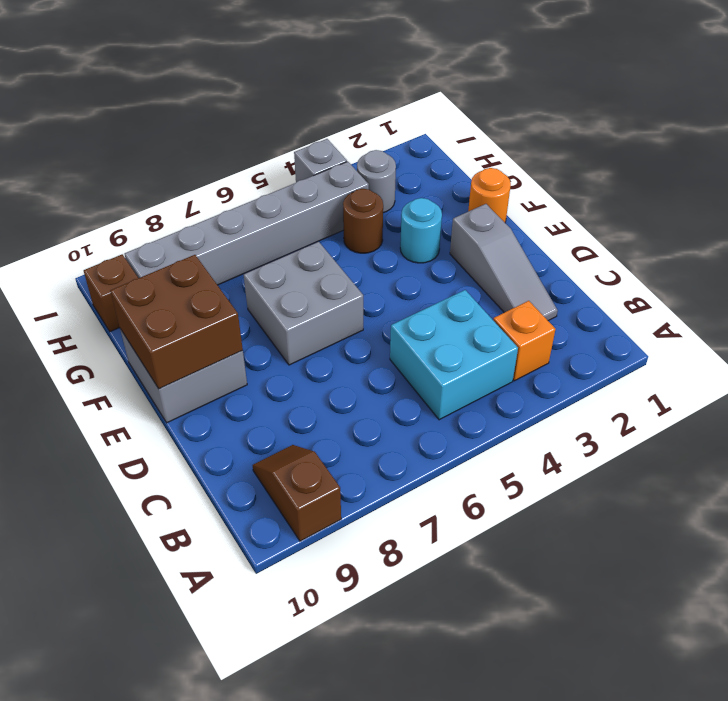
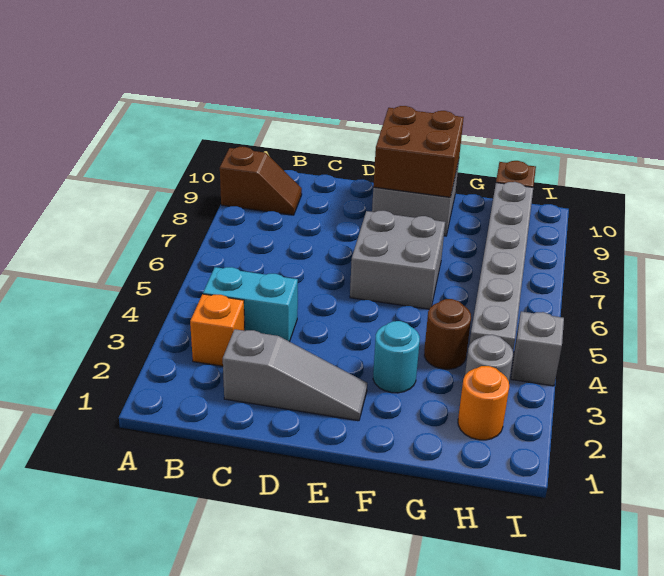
cyan 2x2 brick [390,290,518,420] -> cyan 1x2 brick [203,267,298,342]
grey 1x3 slope [450,204,558,321] -> grey 1x3 slope turned to [223,329,367,421]
orange 1x1 round brick [468,168,511,222] -> orange 1x1 round brick moved to [458,366,509,440]

